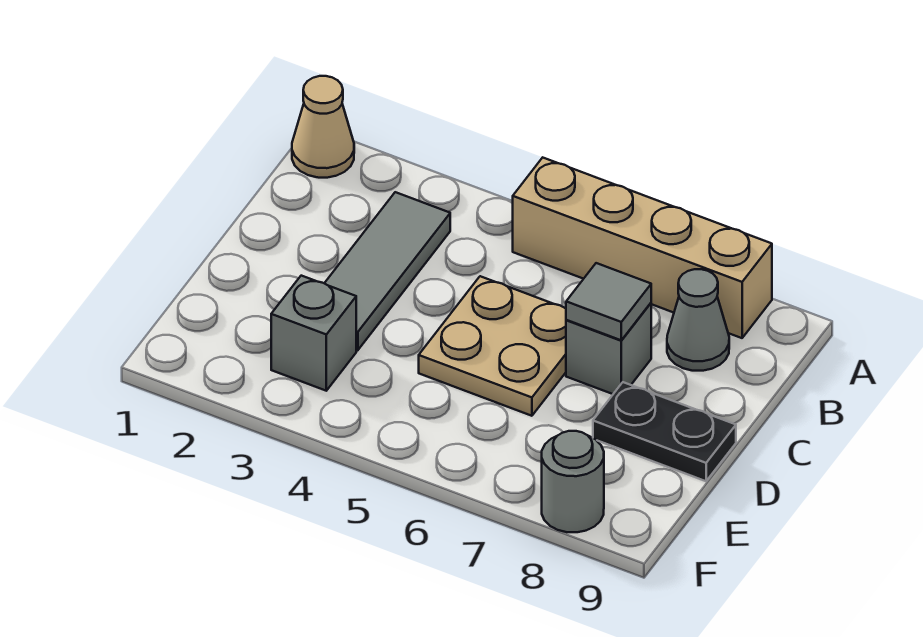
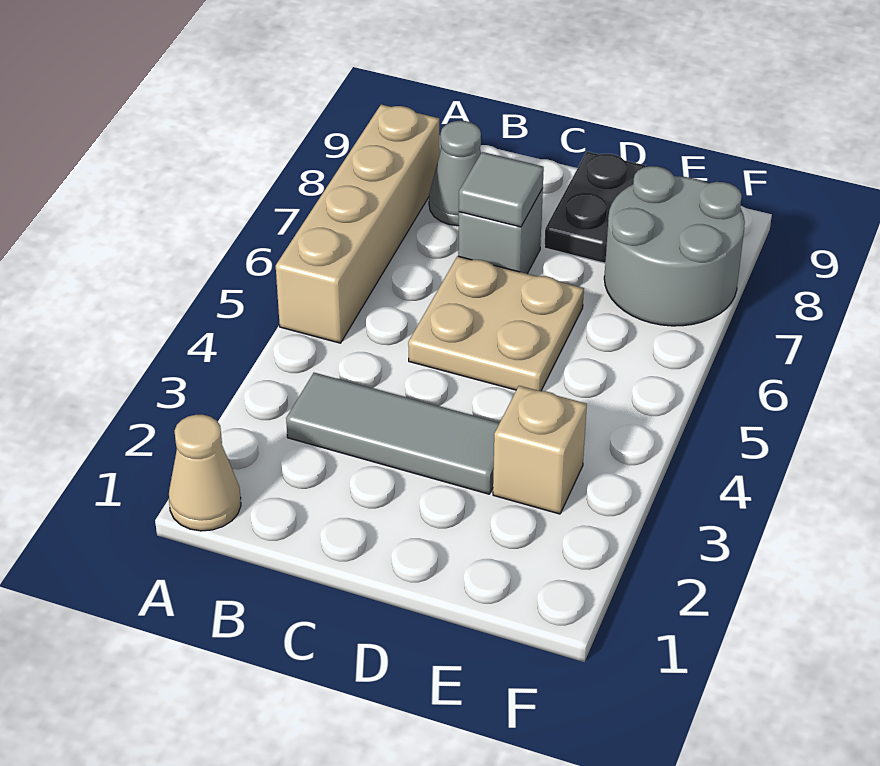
grey 1x1 brick [271,276,356,391] -> tan 1x1 brick [493,386,587,514]
grey 1x1 round brick [542,431,604,532] -> grey 2x2 round brick [604,166,745,326]

